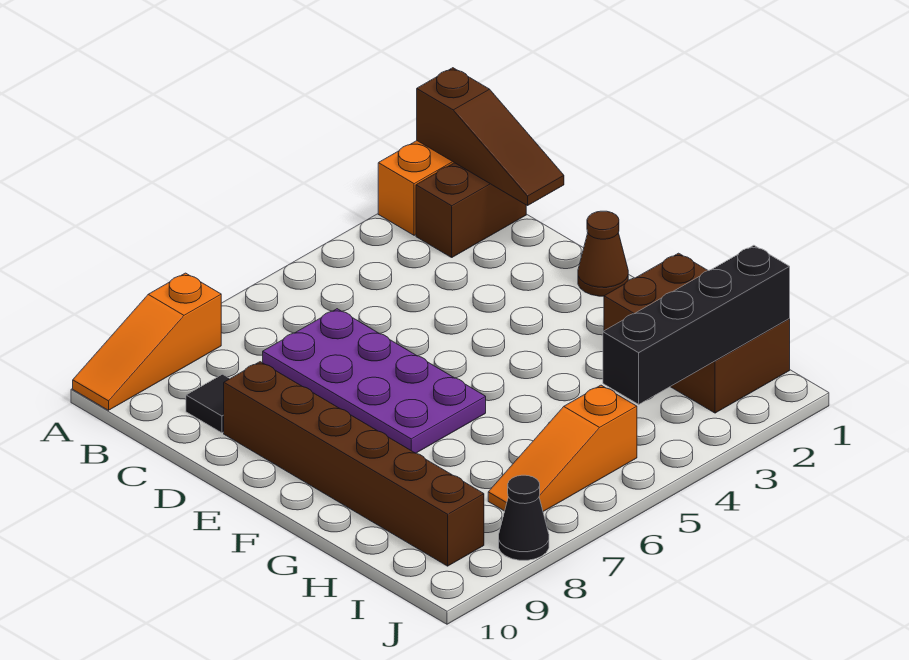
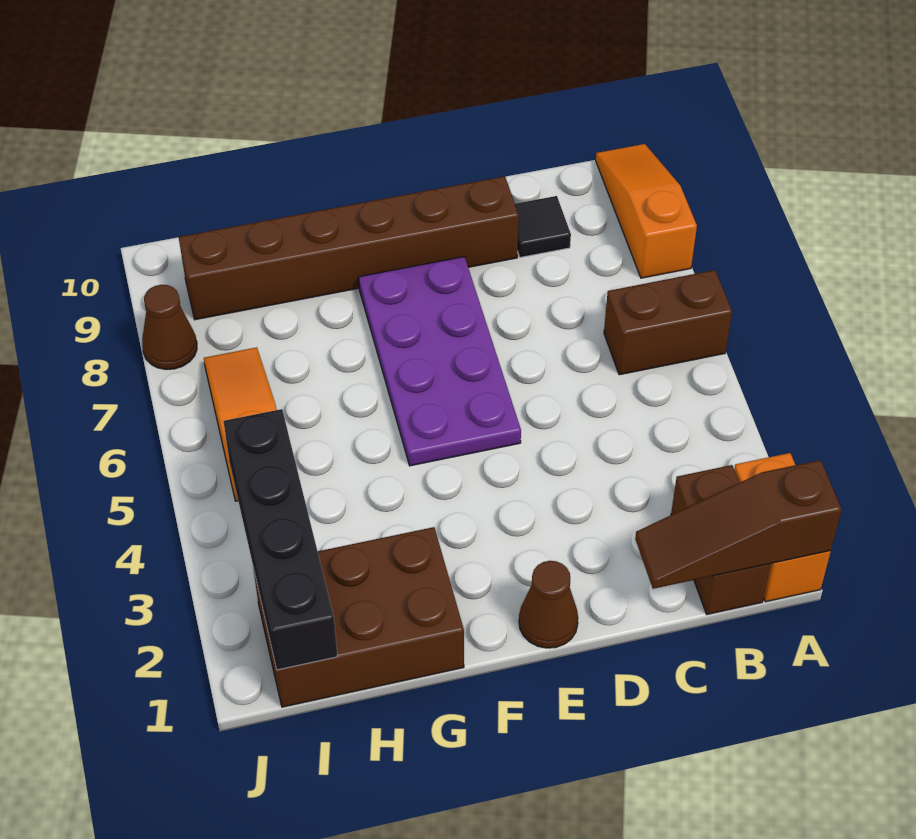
none -> brown 1x2 brick [604,270,732,375]
purple 2x4 plate [263,309,486,453] -> purple 2x4 plate turned to [359,257,521,466]
black 1x1 cone [499,475,549,560] -> brown 1x1 cone [142,285,197,370]

